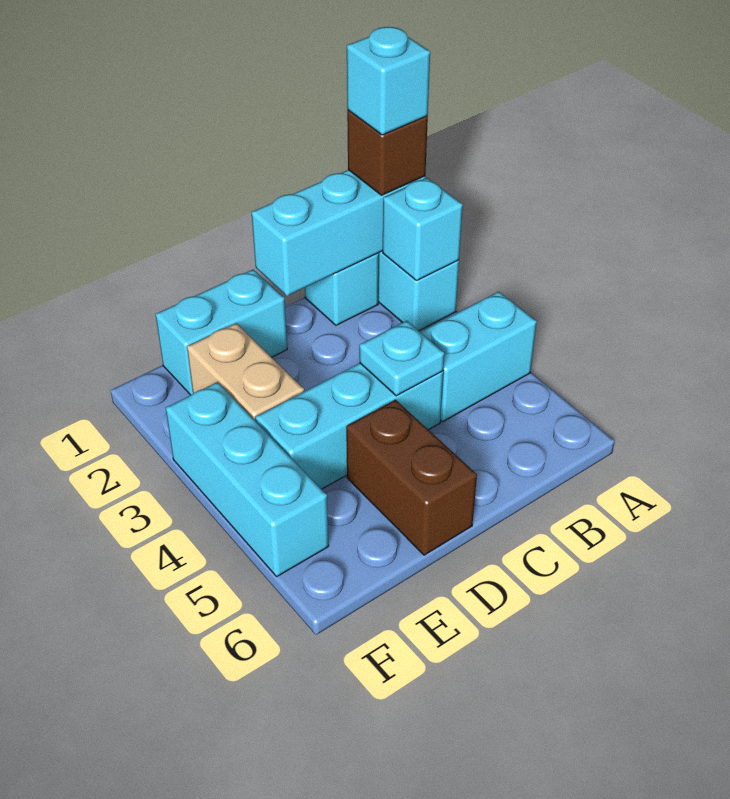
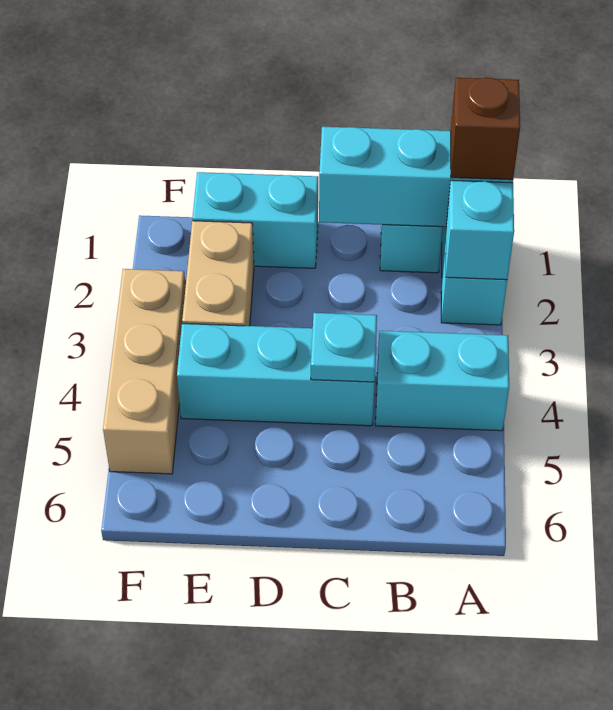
cyan 1x1 brick [347,27,430,135] -> none
brown 1x2 brick [346,400,477,555] -> none
cyan 1x3 brick [166,382,329,576] -> tan 1x3 brick [103,269,186,474]

